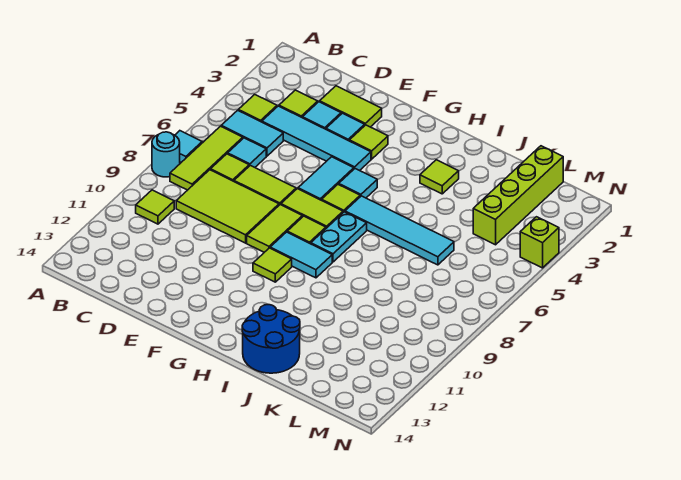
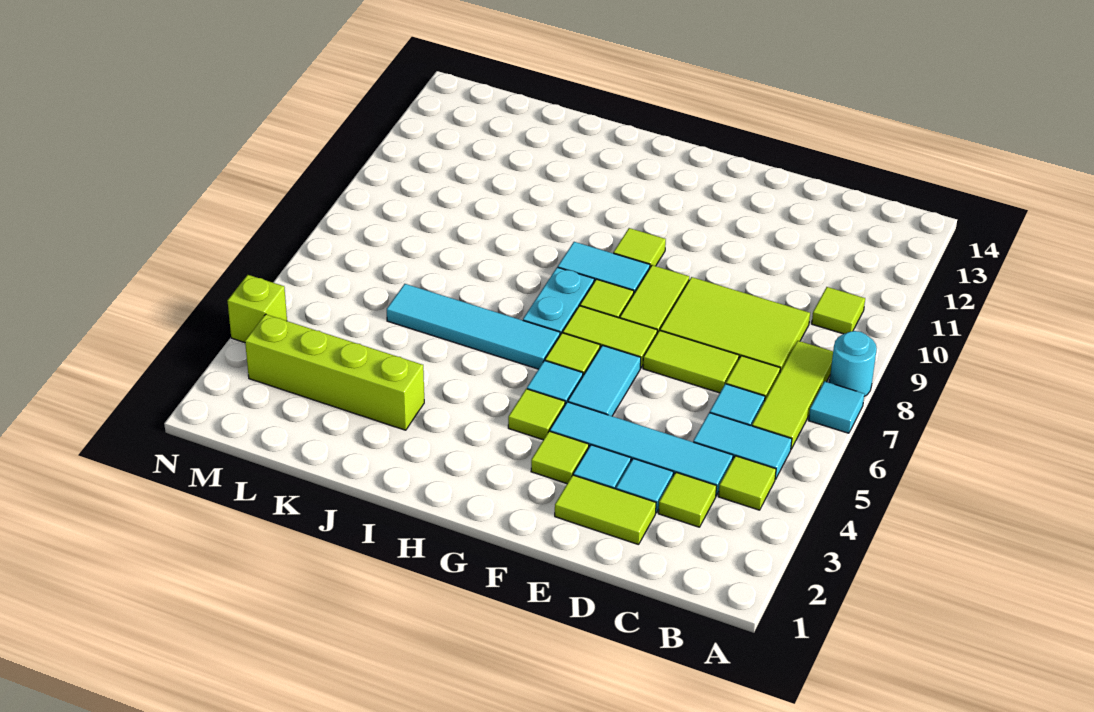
lime 1x1 tile [420,160,459,194] -> lime 1x1 tile moved to [508,389,565,440]
blue 2x2 round brick [242,305,300,373] -> none
lime 1x4 brick [473,146,563,245] -> lime 1x4 brick turned to [245,314,424,430]

